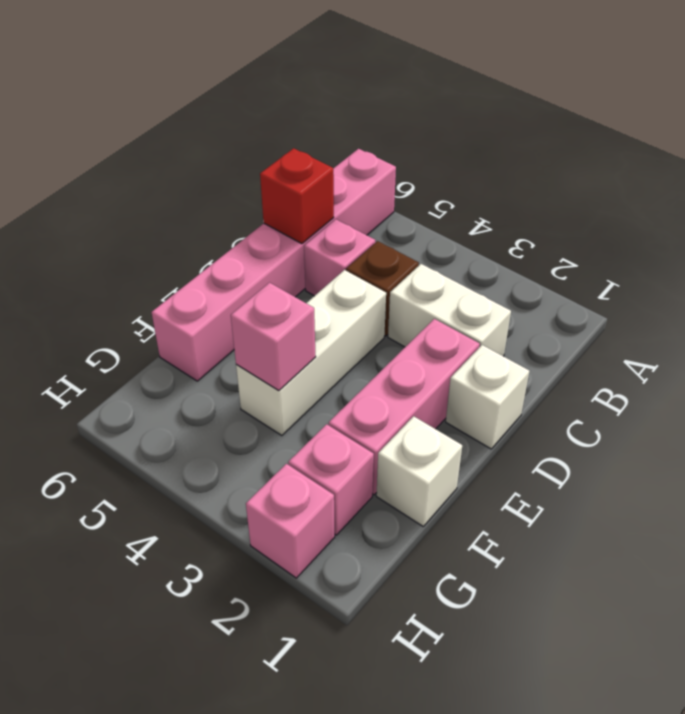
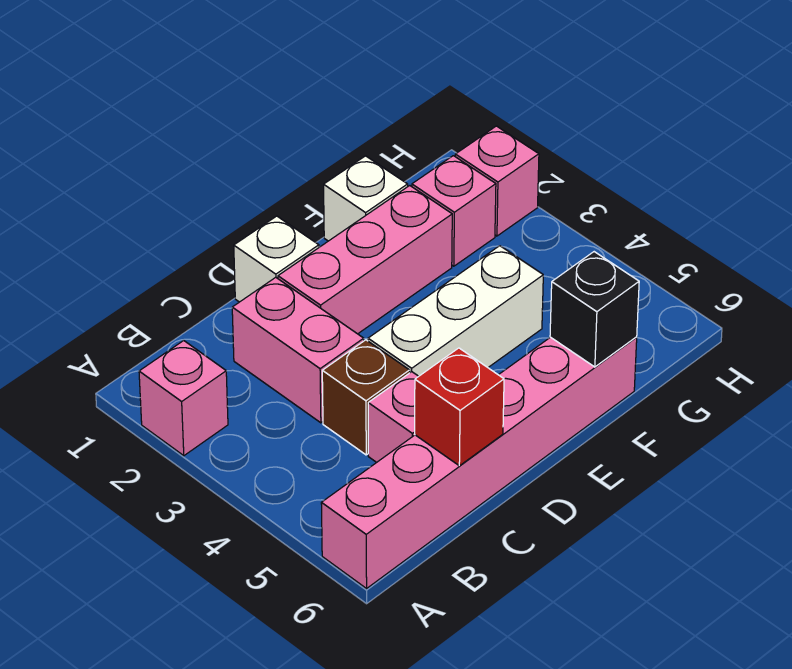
white 1x2 brick [388,264,511,356] -> pink 1x2 brick [232,277,364,423]
pink 1x1 brick [231,283,316,391] -> pink 1x1 brick moved to [139,341,228,456]
none -> black 1x1 brick [550,252,639,367]

